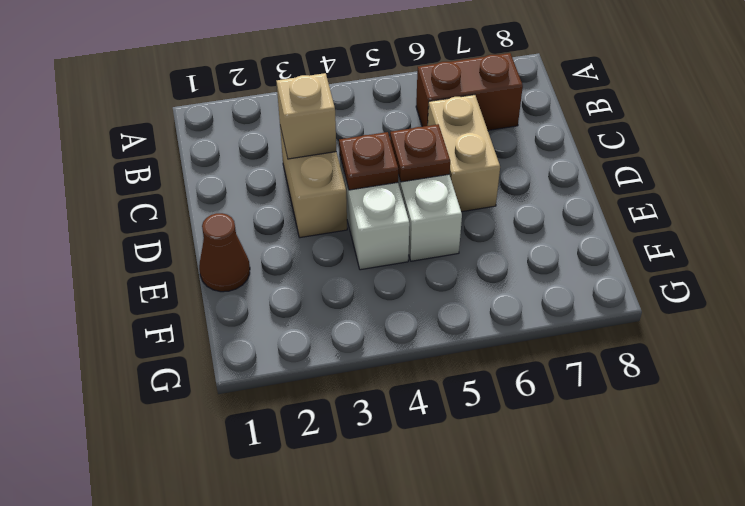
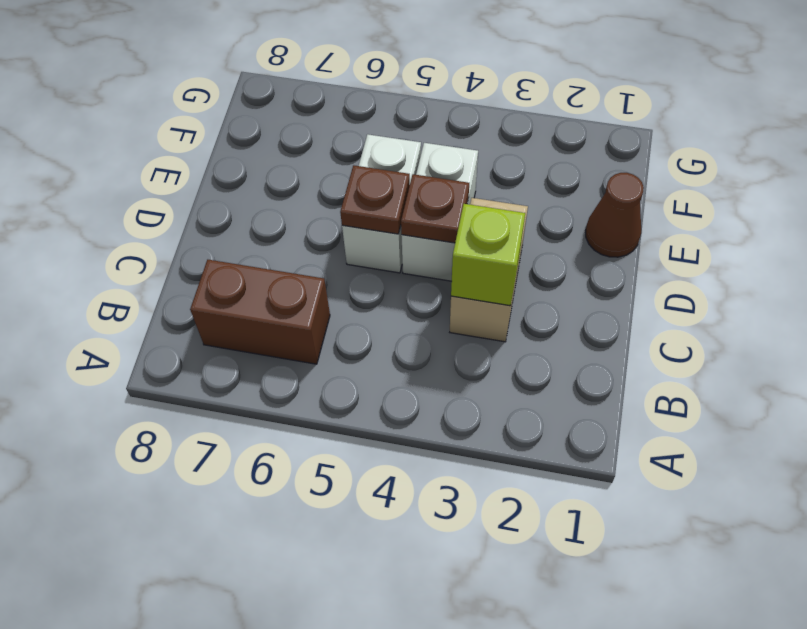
tan 1x1 brick [277,73,336,159] -> lime 1x1 brick [451,204,525,306]
tan 1x2 brick [428,95,500,212] -> none

